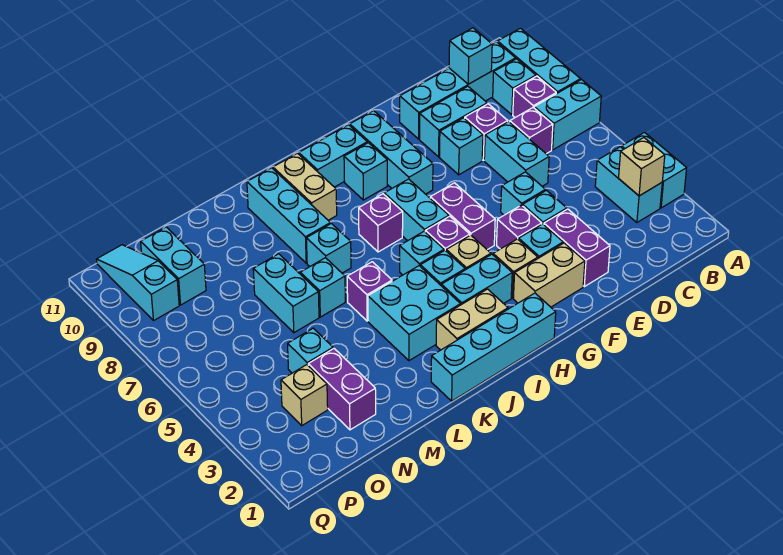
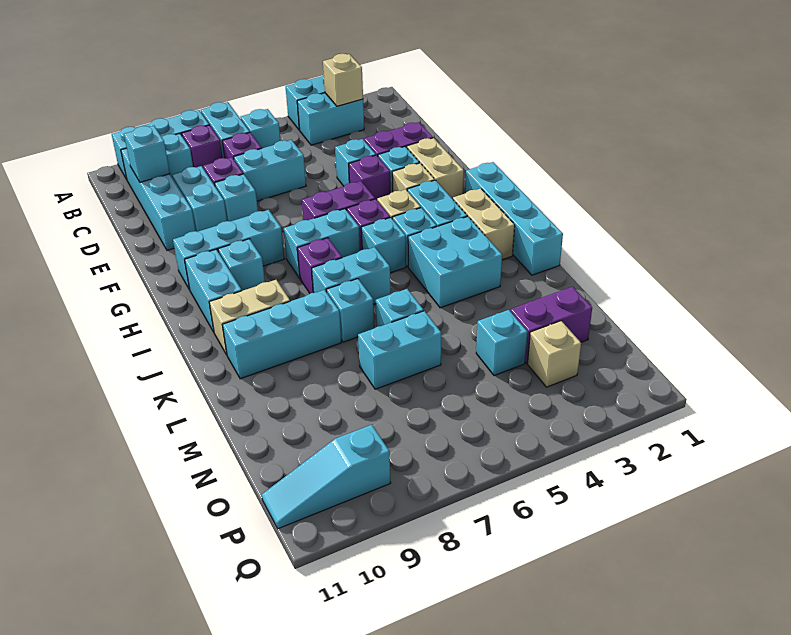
cyan 1x1 brick [501,172,545,215] -> cyan 1x1 brick moved to [240,109,281,148]
purple 1x1 brick [347,262,392,321] -> none
cyan 1x2 brick [141,227,206,305] -> cyan 1x2 brick moved to [312,247,391,304]

